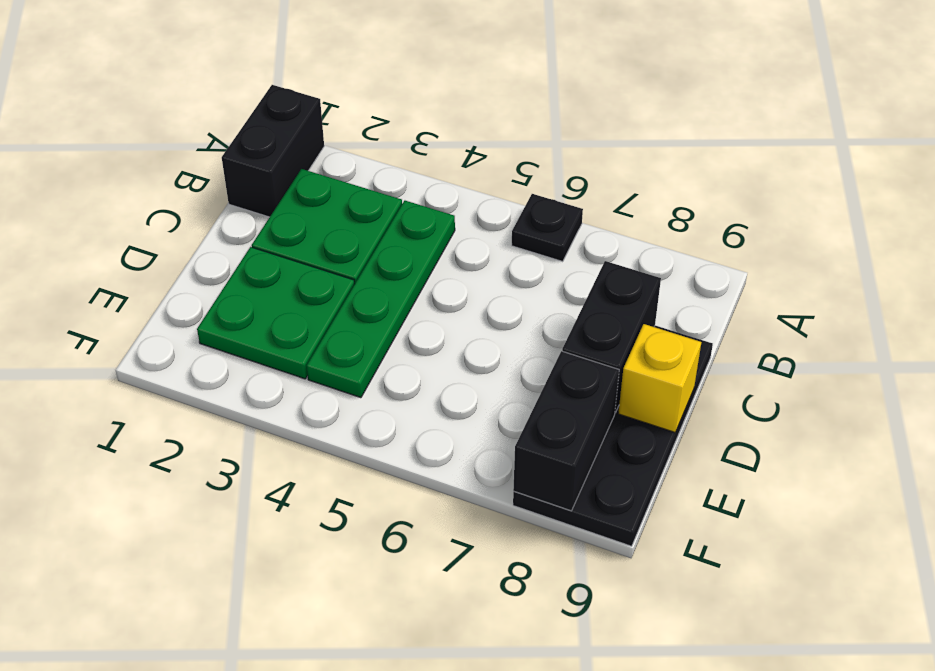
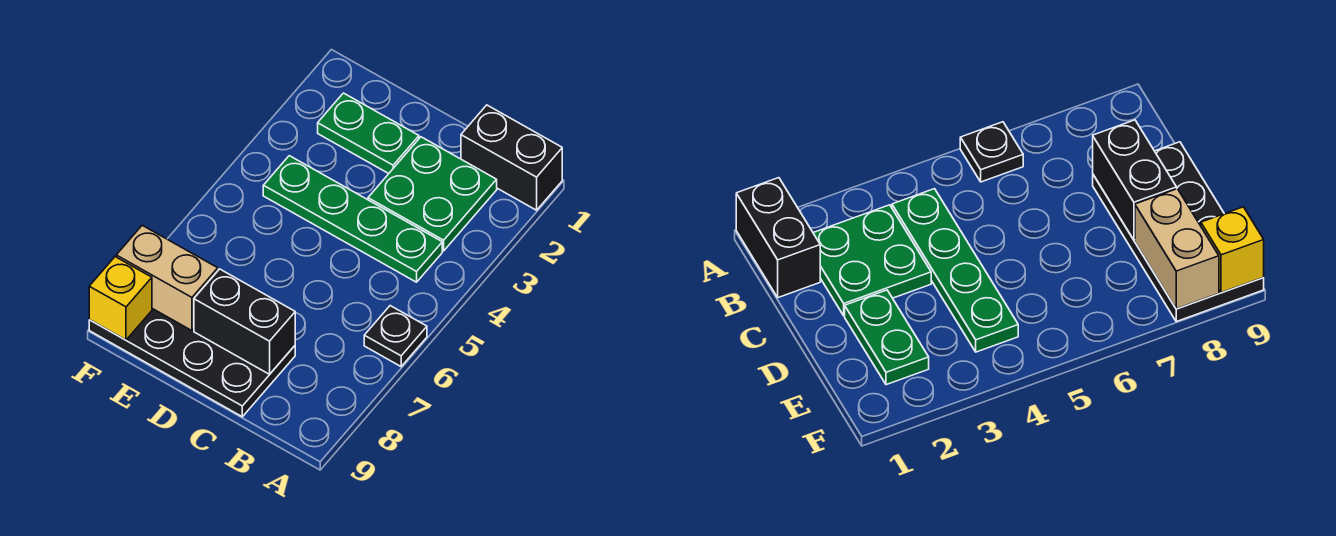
green 2x2 plate [197,247,355,379] -> green 1x2 plate [318,93,419,174]
yellow 1x1 brick [618,324,701,432] -> yellow 1x1 brick moved to [89,257,152,340]
black 1x2 brick [513,351,619,511] -> tan 1x2 brick [116,225,218,331]

